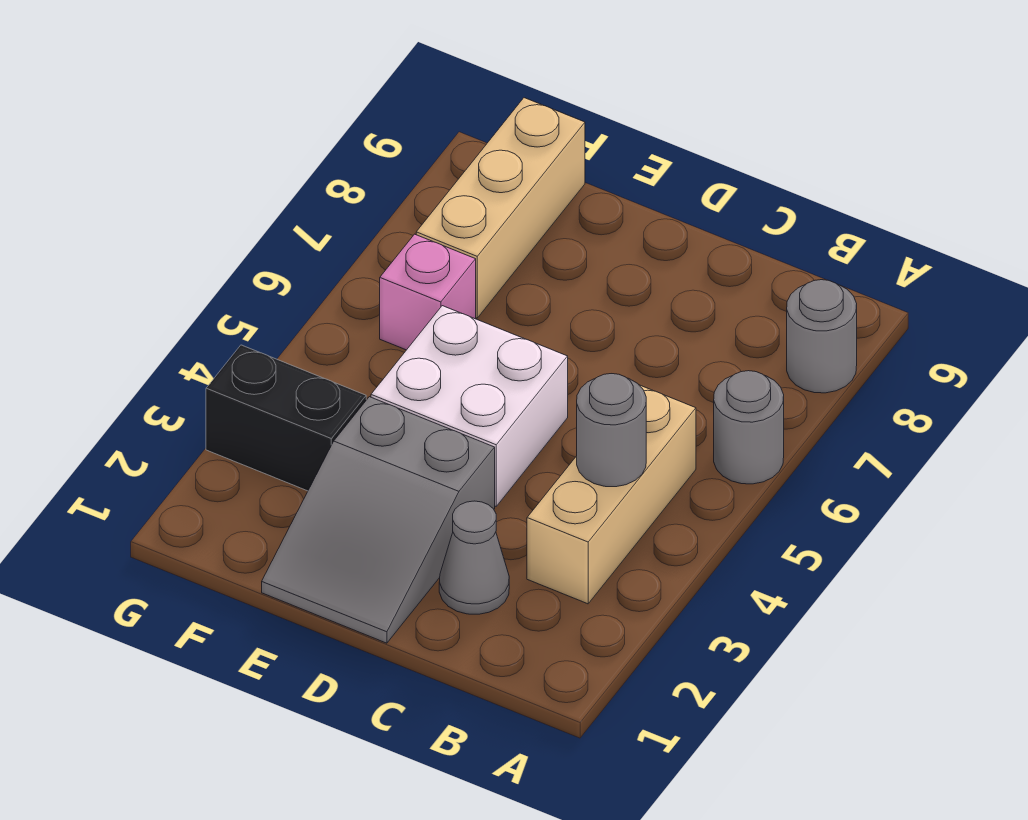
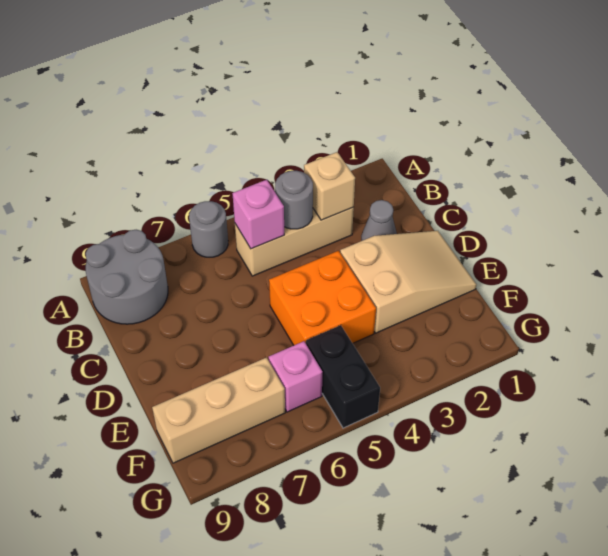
grey 1x1 round brick [787,280,857,393] -> grey 2x2 round brick [86,230,168,324]
none -> tan 1x1 brick [304,152,355,220]
none -> pink 1x1 brick [232,180,284,249]
grey 2x3 slope [262,397,495,643] -> tan 2x3 slope [340,231,476,333]
white 2x2 brick [371,306,568,506] -> orange 2x2 brick [269,251,376,345]
black 1x2 brick [206,345,366,491] -> black 1x2 brick moved to [306,325,380,428]

